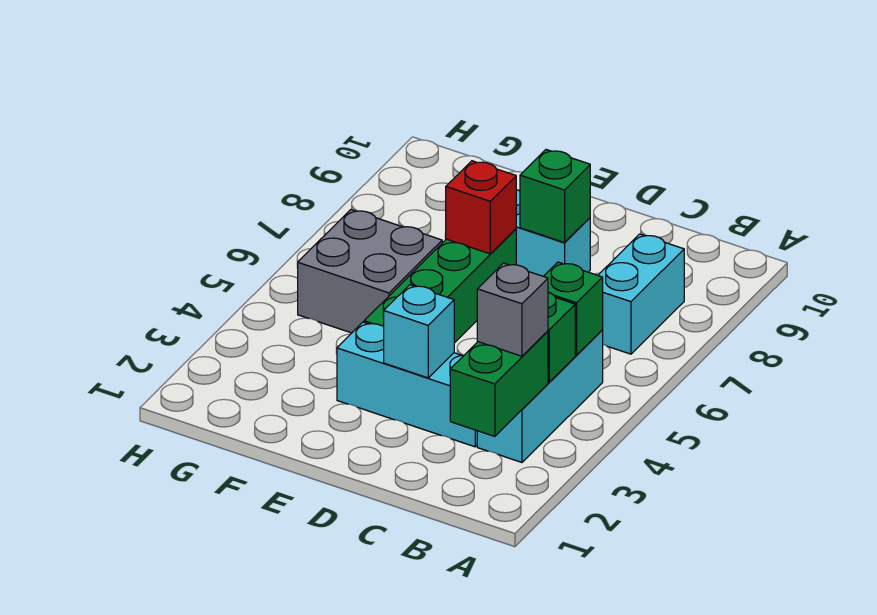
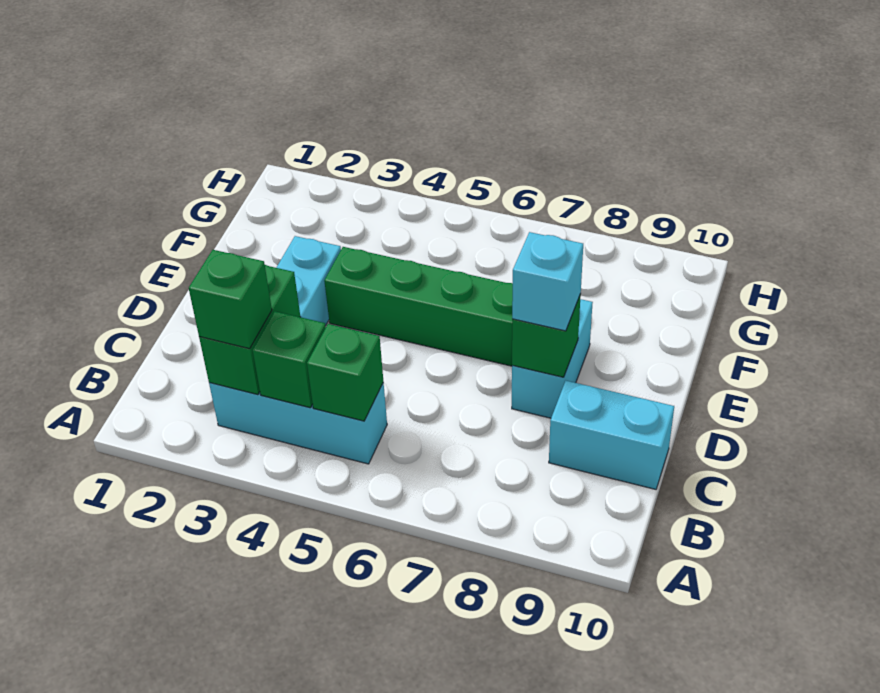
green 1x2 brick [450,331,548,436] -> green 1x2 brick turned to [199,265,300,395]
grey 1x1 brick [477,263,548,356] -> green 1x1 brick [189,250,272,349]
cyan 1x2 brick [598,234,684,354] -> cyan 1x2 brick moved to [549,381,674,489]
cyan 1x1 brick [384,285,454,378] -> cyan 1x1 brick moved to [512,232,583,331]
red 1x1 brick [445,161,516,254] -> none
grey 2x2 brick [298,210,442,333] -> none

